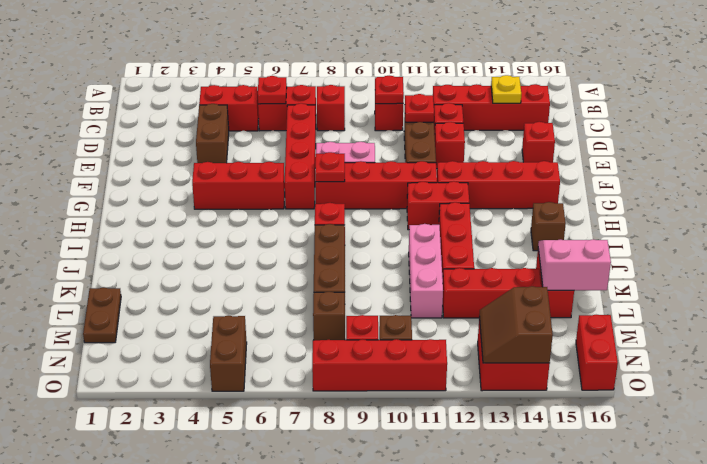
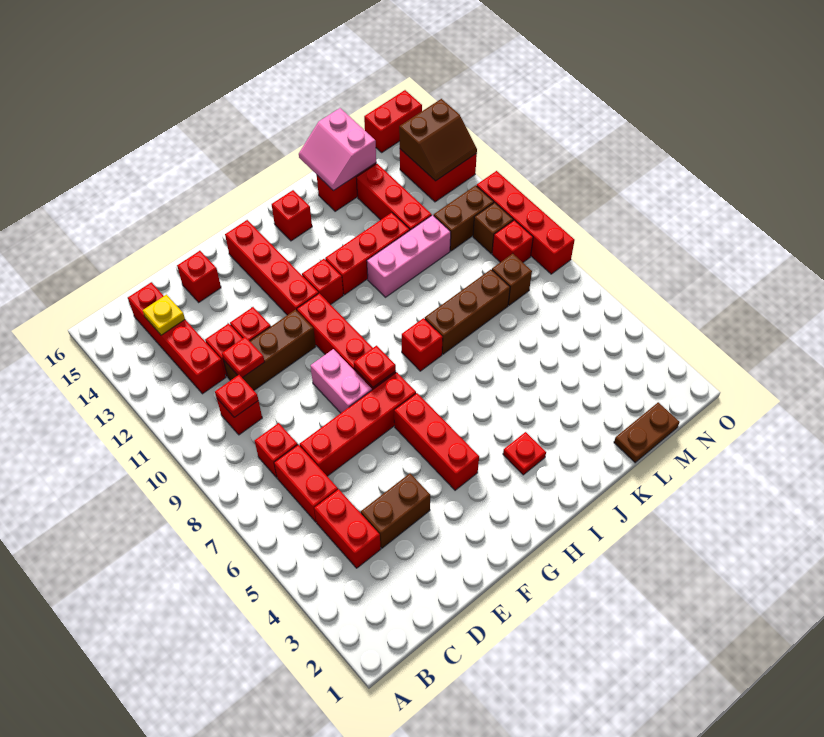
red 1x1 plate [258,76,287,104] -> red 1x1 plate moved to [503,432,546,475]
red 1x2 brick [407,181,469,230] -> red 1x1 brick [302,259,343,305]
brown 1x1 brick [531,202,566,251] -> red 1x1 brick [272,190,312,241]
brown 1x2 brick [210,316,247,391] -> brown 1x2 brick moved to [434,185,494,251]

